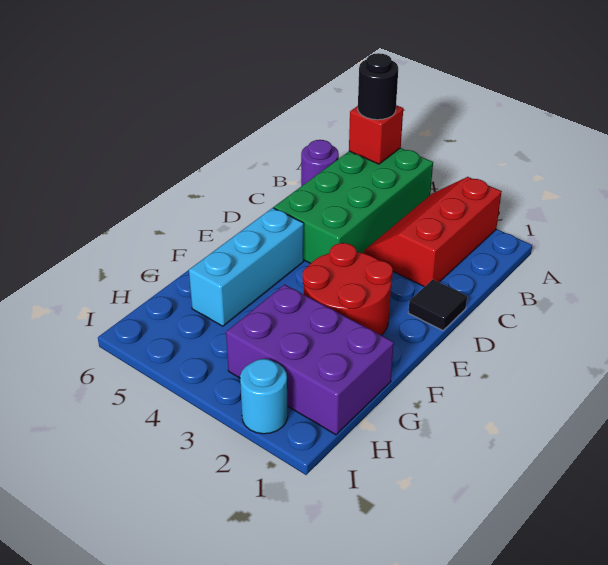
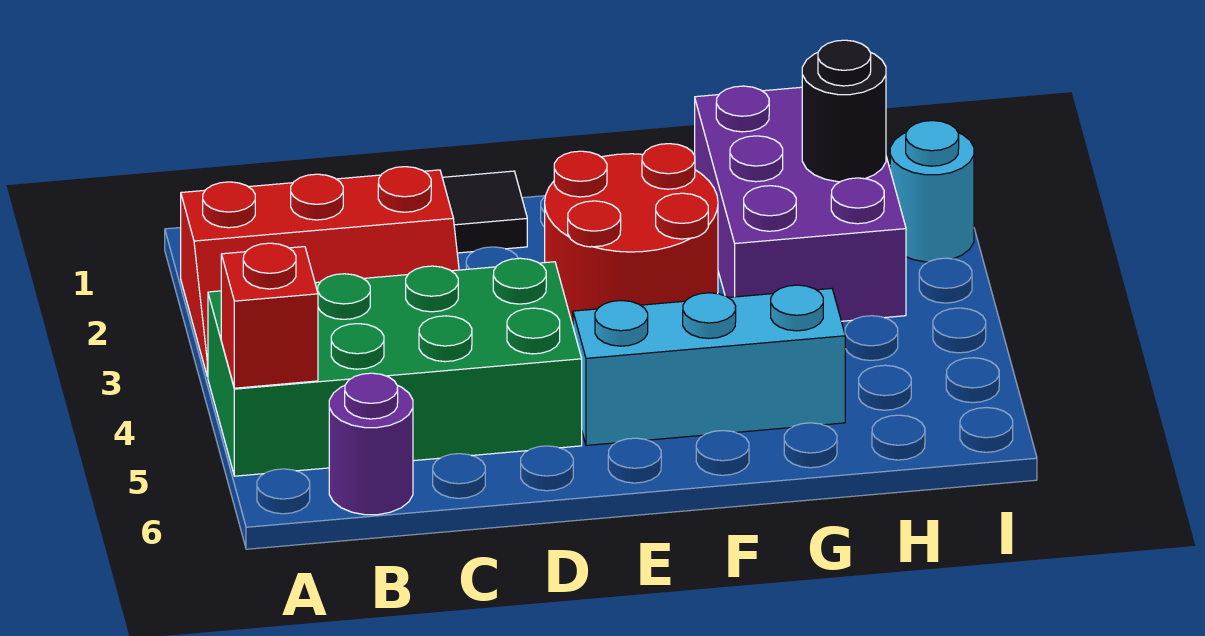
black 1x1 round brick [358,53,398,120] -> black 1x1 round brick moved to [802,40,886,182]

